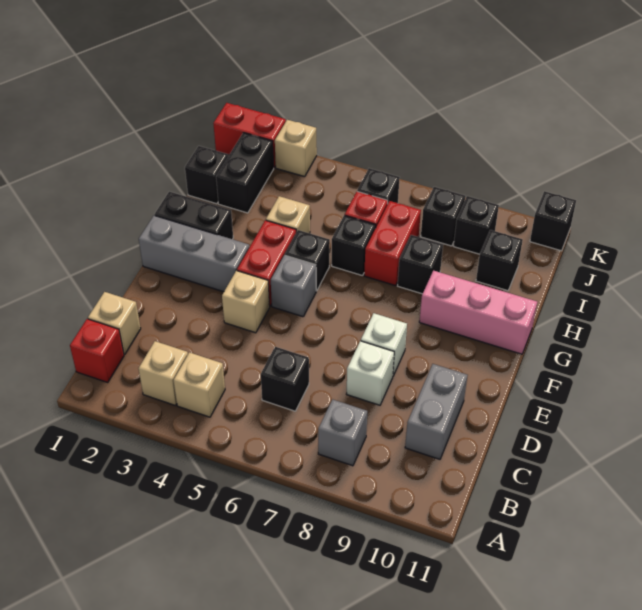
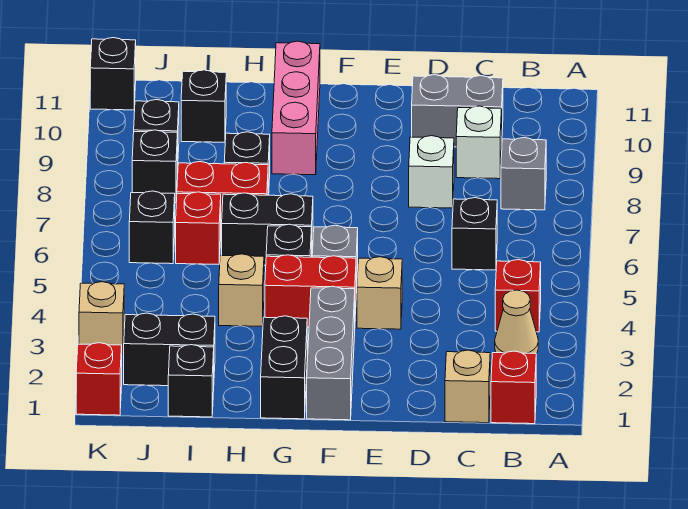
tan 1x1 brick [138,341,188,406] -> tan 1x1 cone [495,290,538,354]
tan 1x1 brick [173,352,225,417] -> red 1x1 brick [495,260,541,332]
white 1x1 brick [361,313,407,376] -> white 1x1 brick moved to [456,106,502,179]
black 1x1 brick [332,215,376,276] -> black 1x2 brick [222,193,313,265]
red 1x2 brick [213,103,286,167] -> red 1x1 brick [76,343,122,415]

